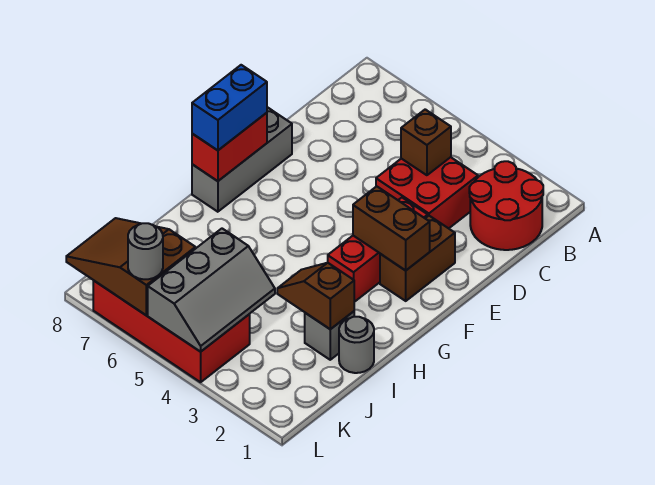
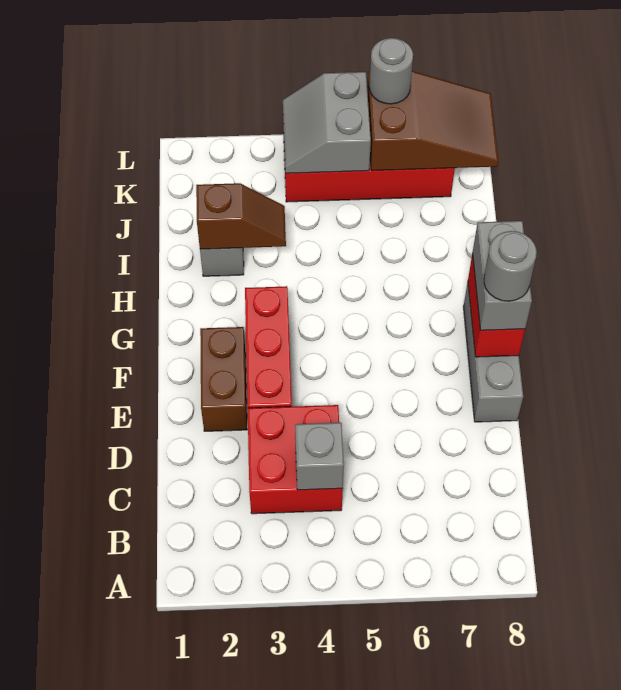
red 2x2 round brick [469,161,543,250] -> none
brown 1x1 brick [401,109,451,175] -> grey 1x1 brick [295,423,344,490]
brown 1x2 brick [353,186,430,270] -> none
blue 1x2 brick [192,65,267,150] -> grey 1x2 brick [473,221,532,330]
grey 1x1 round brick [339,317,374,373] -> grey 1x1 round brick moved to [484,231,537,301]
grey 2x3 slope [148,229,275,352] -> grey 2x2 slope [283,72,371,173]

